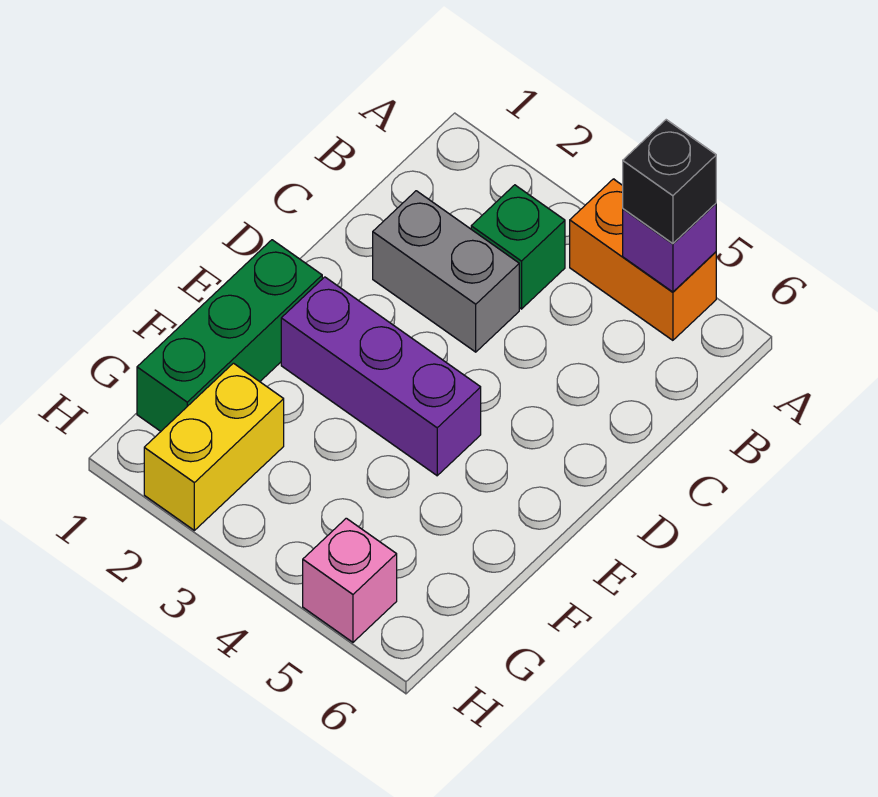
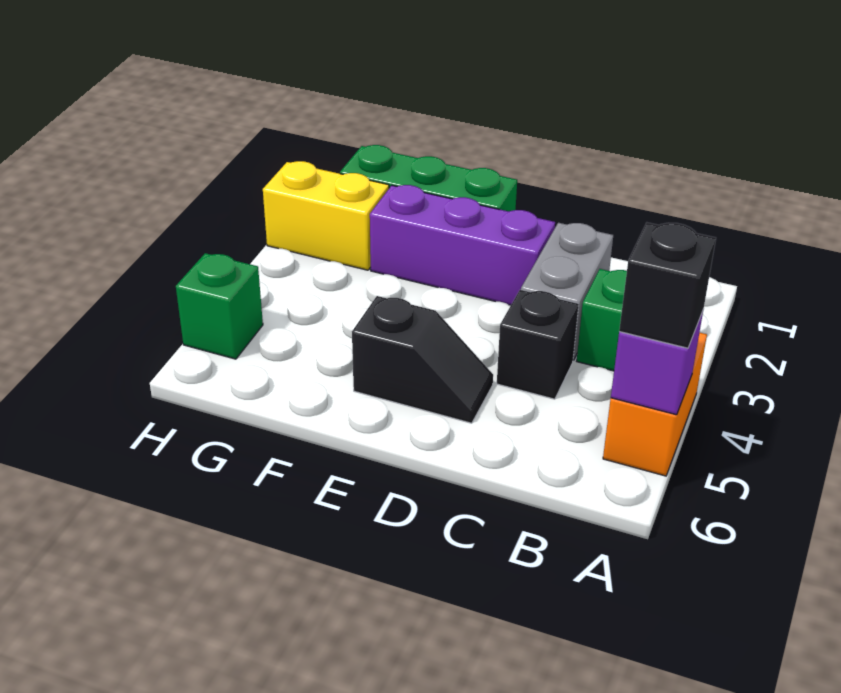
none -> black 1x1 brick [497,290,579,399]
none -> black 1x2 slope [352,296,493,423]
purple 1x3 brick [281,277,481,476] -> purple 1x3 brick turned to [370,185,555,305]
pink 1x1 brick [303,518,397,642] -> green 1x1 brick [176,253,263,359]

